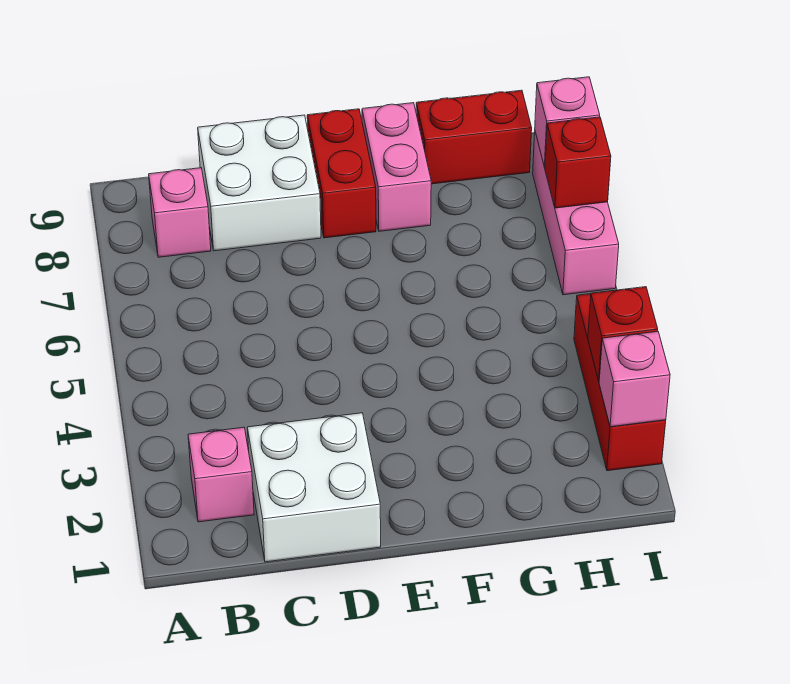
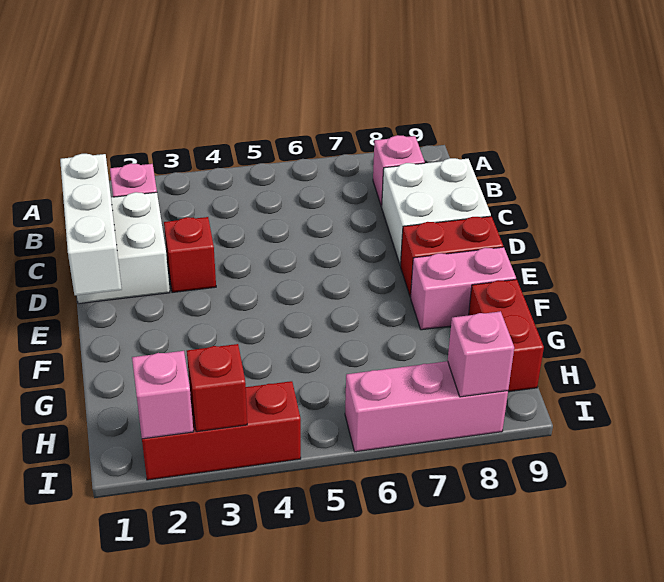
none -> white 1x3 brick [60,154,122,295]
red 1x1 brick [545,117,611,208] -> red 1x1 brick moved to [164,217,216,293]

